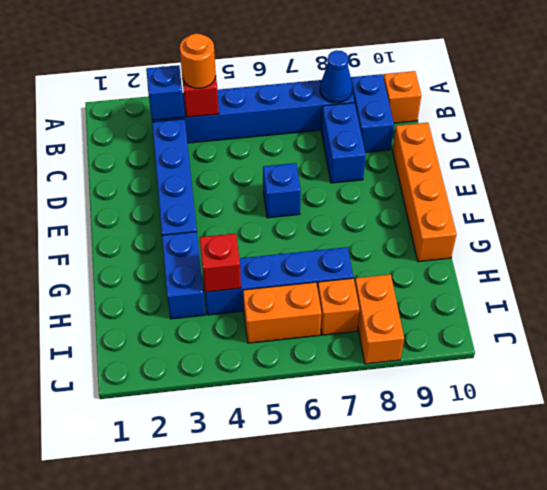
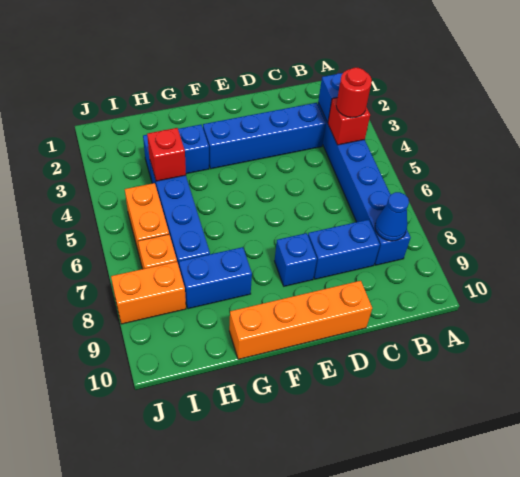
orange 1x1 round brick [180,34,216,88] -> red 1x1 round brick [336,68,372,118]
blue 1x2 brick [351,74,394,152] -> blue 1x2 brick moved to [179,247,252,309]
orange 1x1 brick [384,71,421,123] -> none
blue 1x1 brick [263,163,301,218] -> blue 1x1 brick moved to [275,233,317,286]

